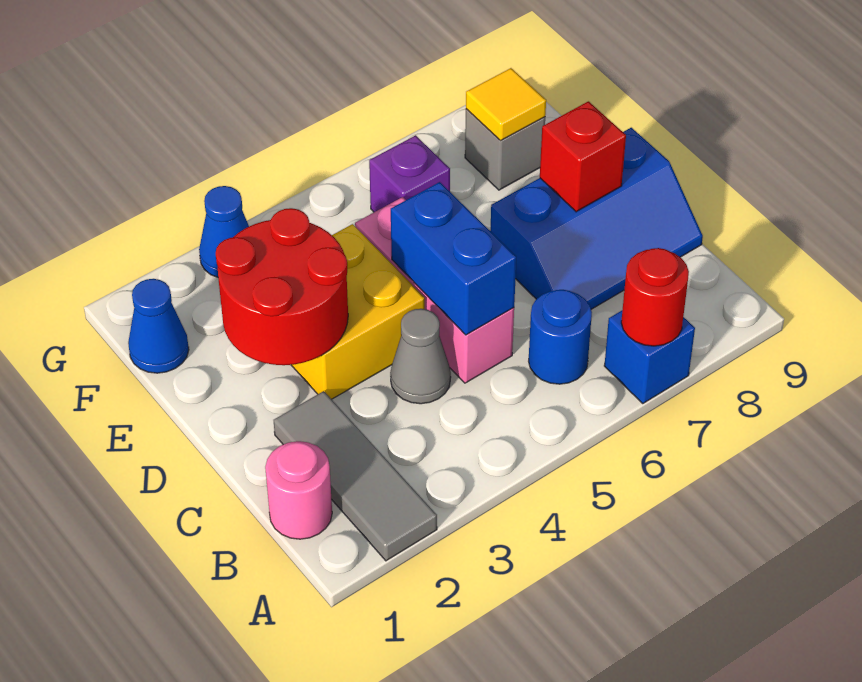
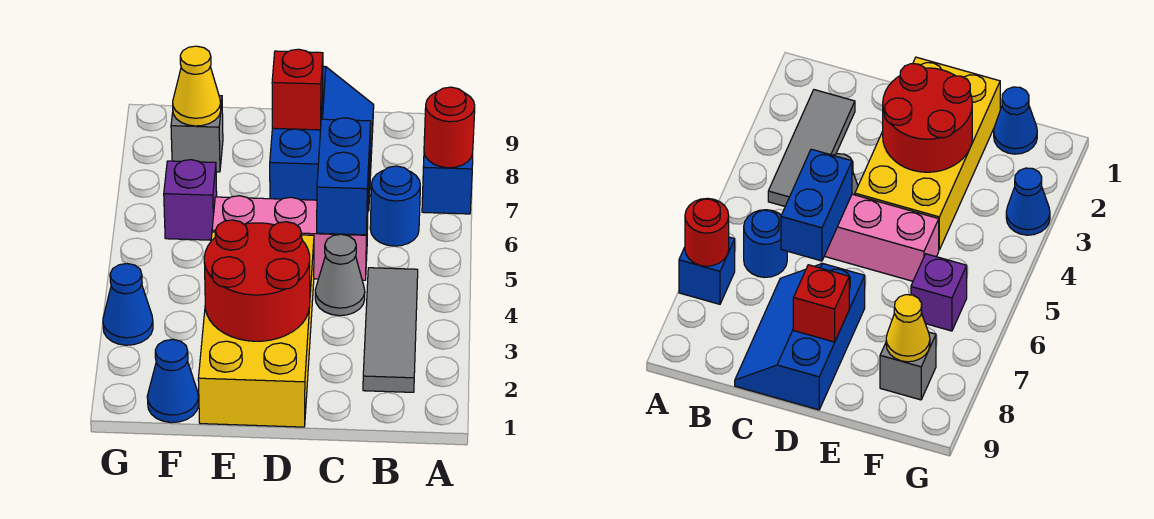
grey 1x3 tile [274,391,437,561] -> grey 1x3 tile turned to [363,268,418,392]
pink 1x1 round brick [265,441,332,539] -> none
blue 1x2 brick [391,182,516,335] -> blue 1x2 brick turned to [317,118,371,235]
yellow 2x2 brick [291,224,425,399] -> yellow 2x4 brick [198,232,314,427]
yellow 1x1 tile [466,68,546,141] -> yellow 1x1 cone [173,46,221,126]

